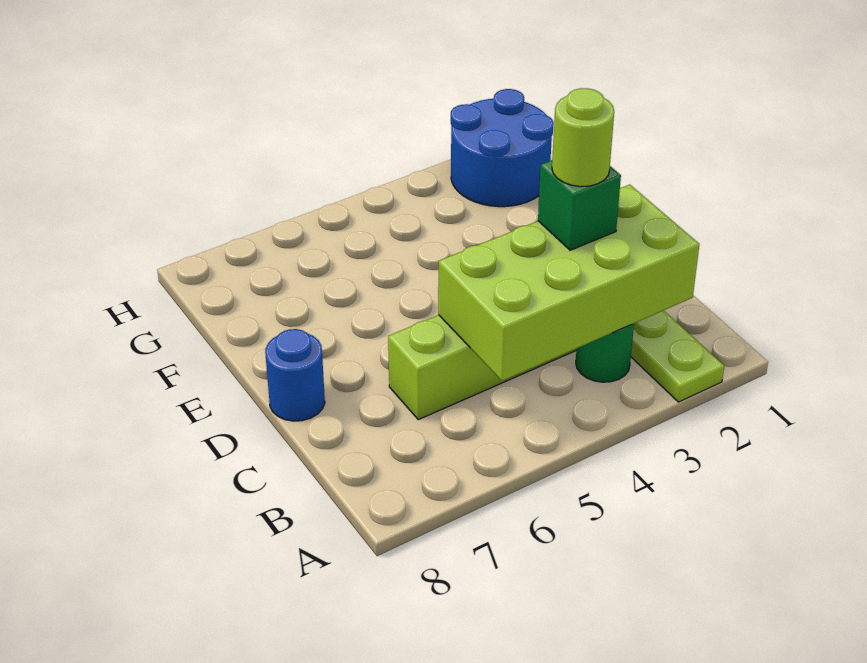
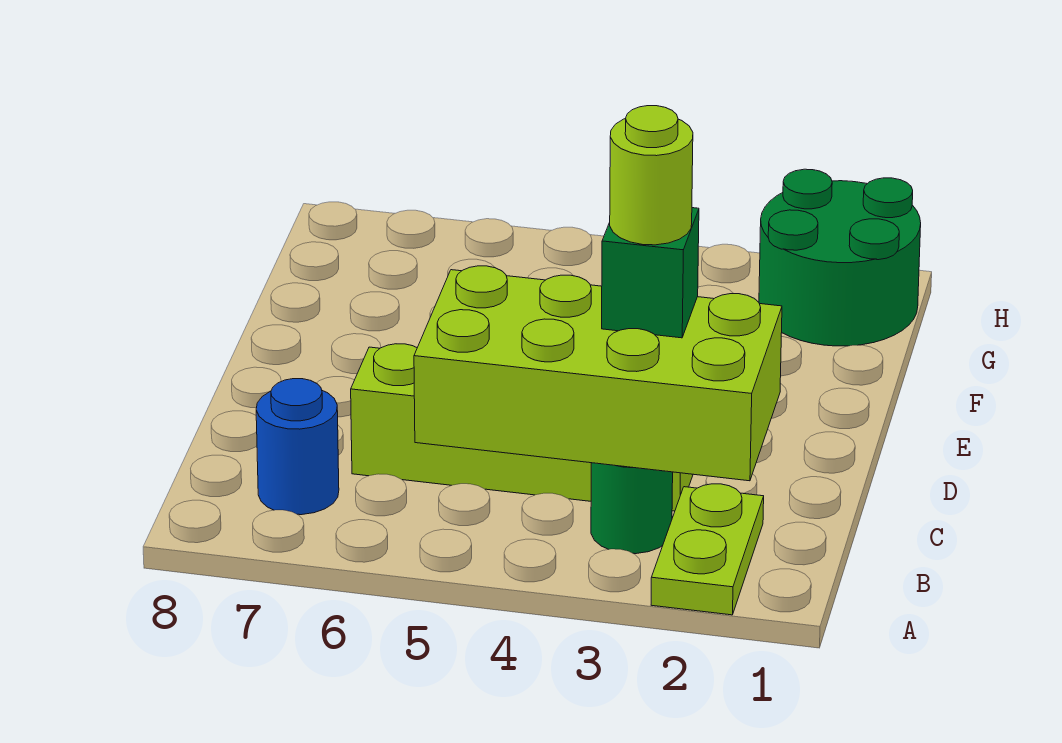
blue 1x1 round brick [265,329,325,421] -> blue 1x1 round brick moved to [256,379,339,515]
blue 2x2 round brick [451,89,554,207] -> green 2x2 round brick [759,169,921,346]

